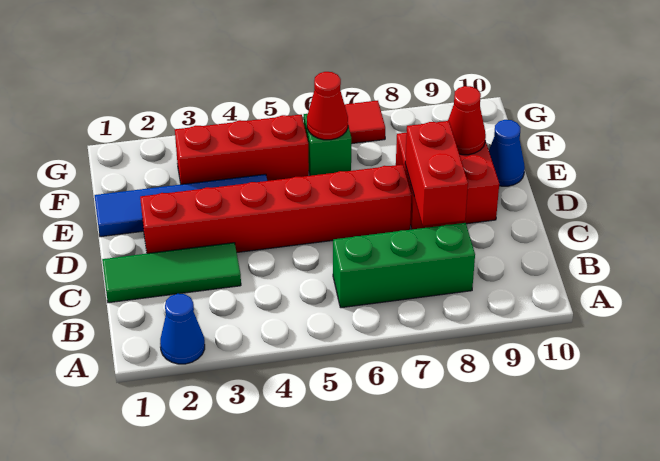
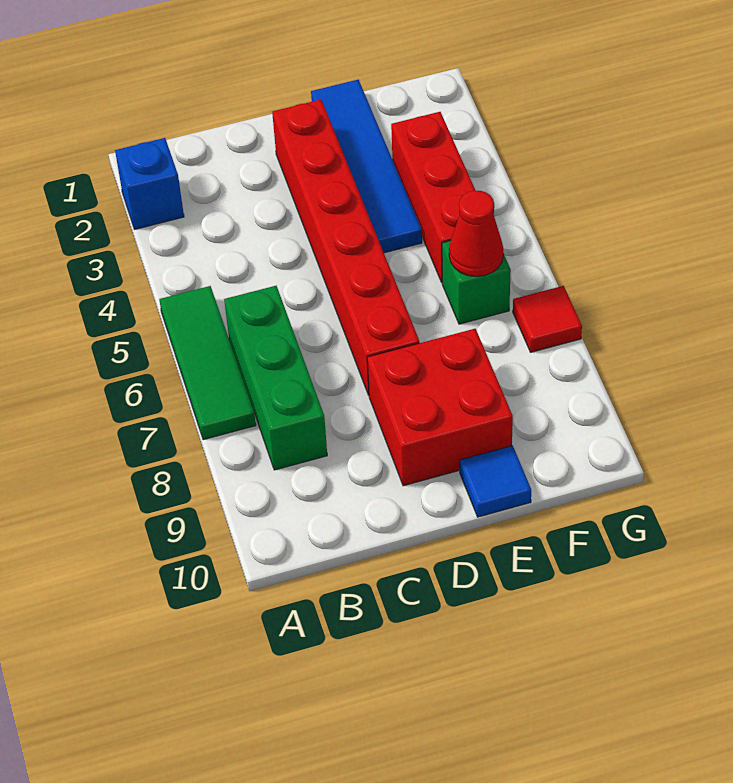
blue 1x1 cone [160,294,205,364] -> blue 1x1 brick [115,138,184,229]
green 1x3 tile [102,243,241,303] -> green 1x3 tile moved to [159,286,256,440]
red 1x2 brick [405,121,468,226] -> none
red 1x1 cone [448,86,486,155] -> none
blue 1x1 cone [489,120,525,186] -> blue 1x1 tile [460,446,531,517]

